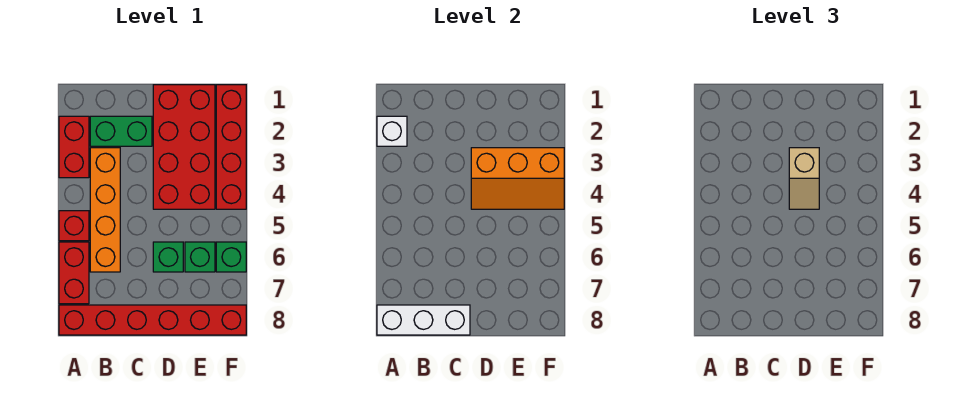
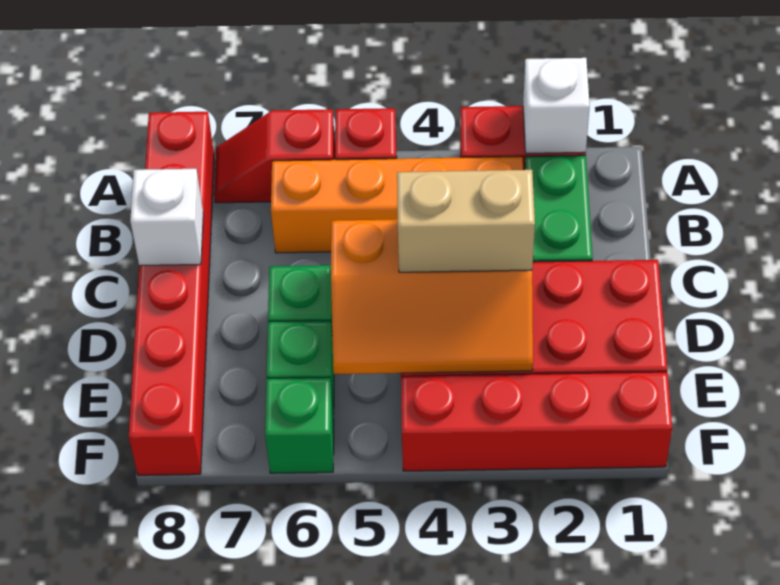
red 1x2 brick [59,242,89,304] -> red 1x2 slope [214,109,336,203]
white 1x3 brick [377,305,470,335] -> white 1x1 brick [130,169,203,266]
orange 2x3 slope [471,148,564,209] -> orange 2x3 slope turned to [331,219,533,374]
tan 1x2 slope [789,148,819,209] -> tan 1x2 brick [397,170,535,272]

